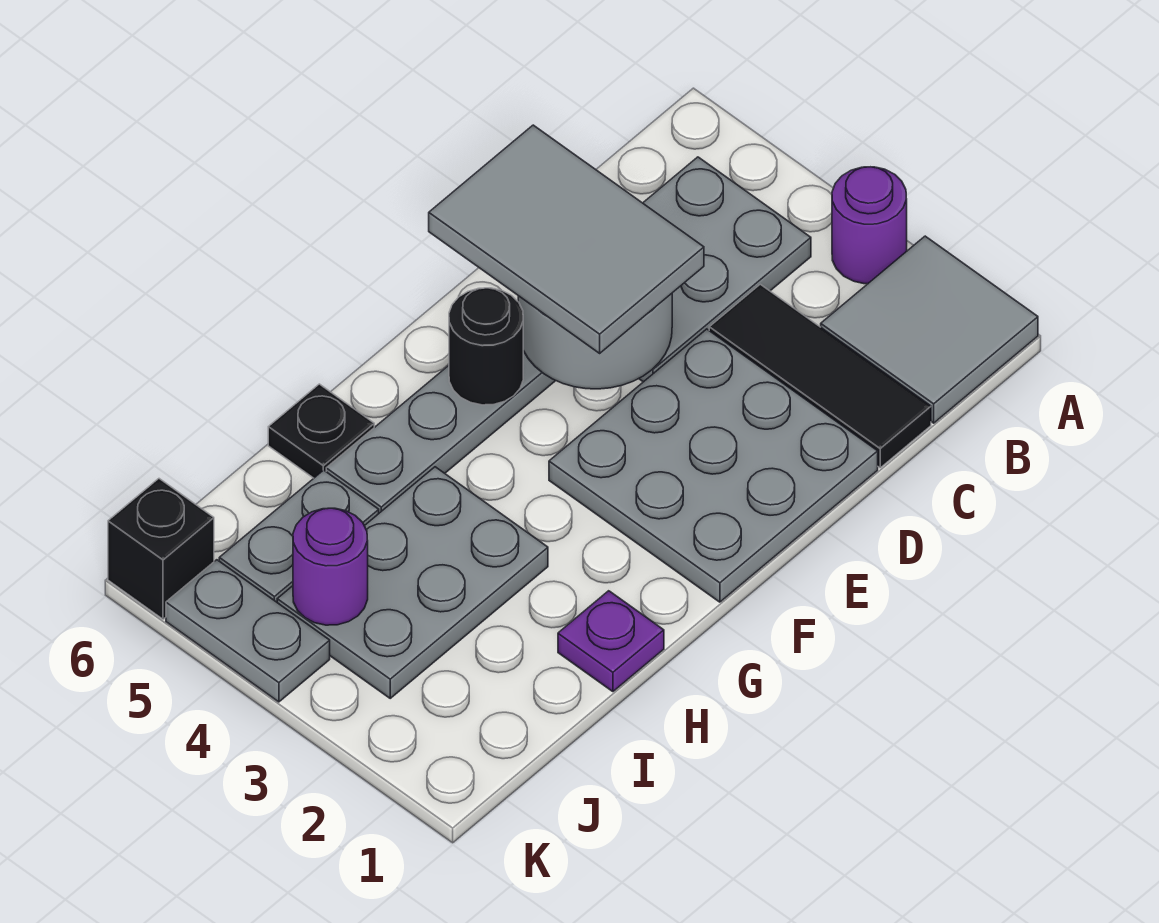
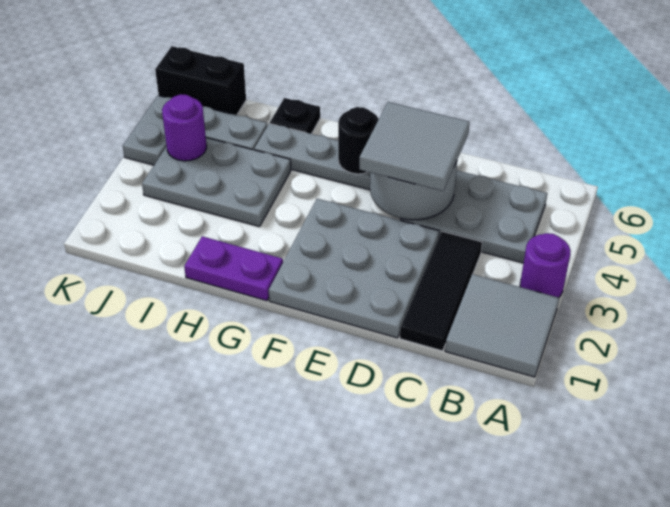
grey 2x3 tile [429,125,704,353] -> grey 2x2 tile [359,102,470,191]
purple 1x1 plate [558,591,664,692] -> purple 1x2 plate [184,236,283,301]
black 1x1 brick [108,479,214,619] -> black 1x2 brick [155,46,246,115]

